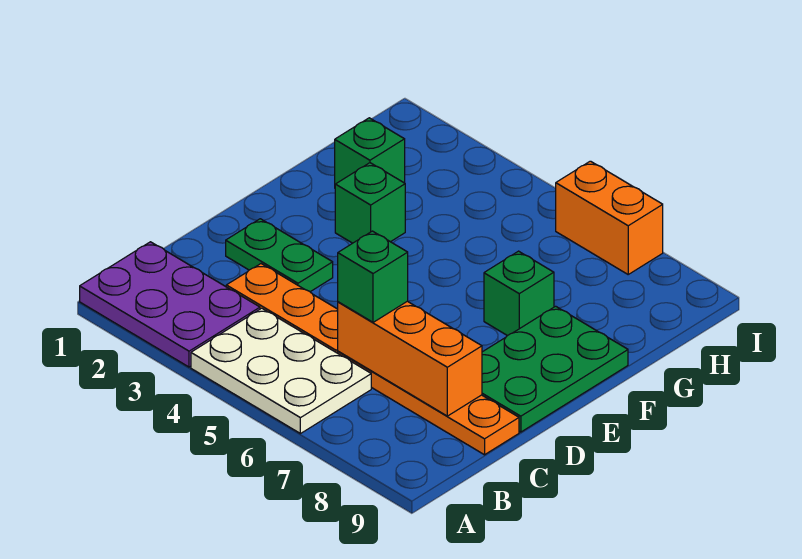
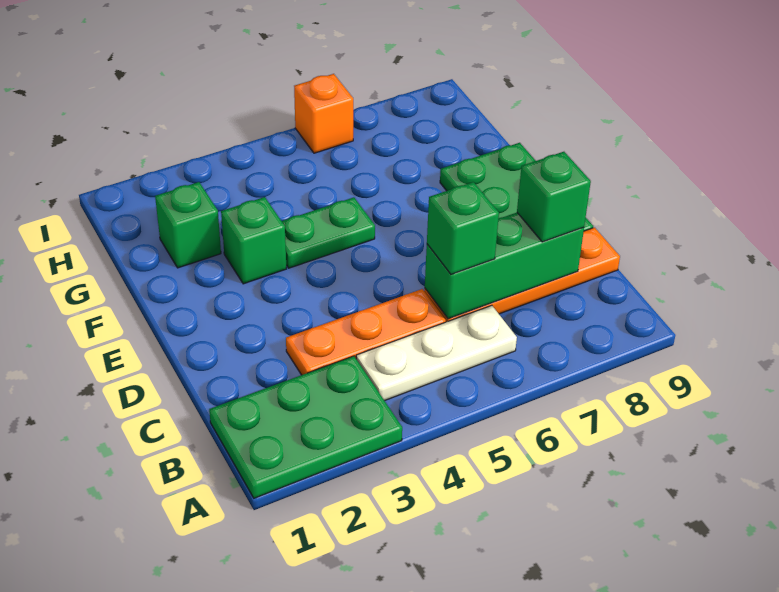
purple 2x3 plate [80,242,260,367] -> green 2x3 plate [209,356,402,498]
white 2x3 plate [191,308,371,434] -> white 1x3 plate [356,305,517,401]
orange 1x3 brick [338,301,482,416] -> green 1x3 brick [425,213,584,319]
green 1x2 plate [226,219,333,292] -> green 1x2 plate moved to [282,197,375,268]
green 1x1 brick [484,251,554,336] -> green 1x1 brick moved to [517,152,591,242]
orange 1x2 brick [556,161,663,274] -> orange 1x1 brick [294,74,353,153]

